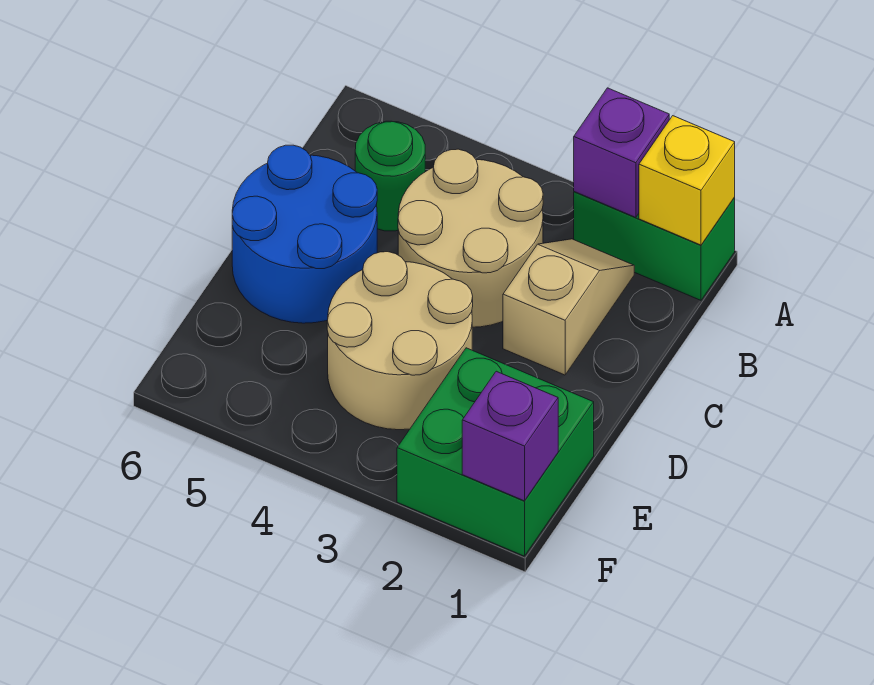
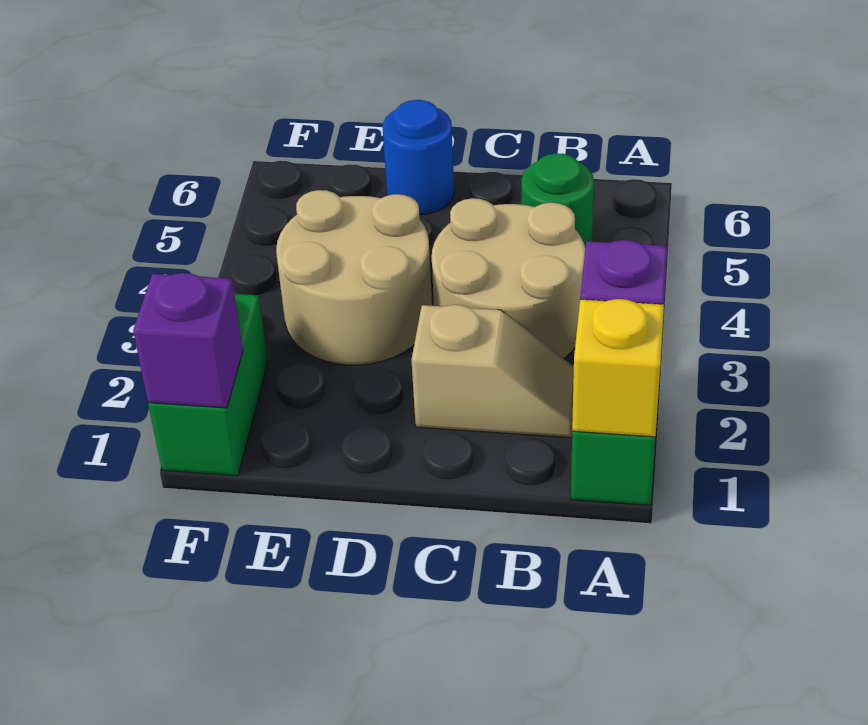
blue 2x2 round brick [232,145,377,323] -> blue 1x1 round brick [383,100,454,215]
green 2x2 brick [397,348,594,556] -> green 1x2 brick [148,294,268,476]

